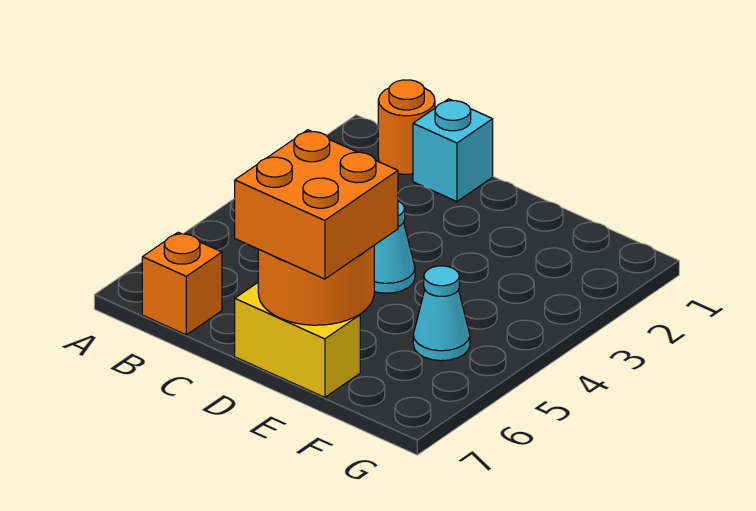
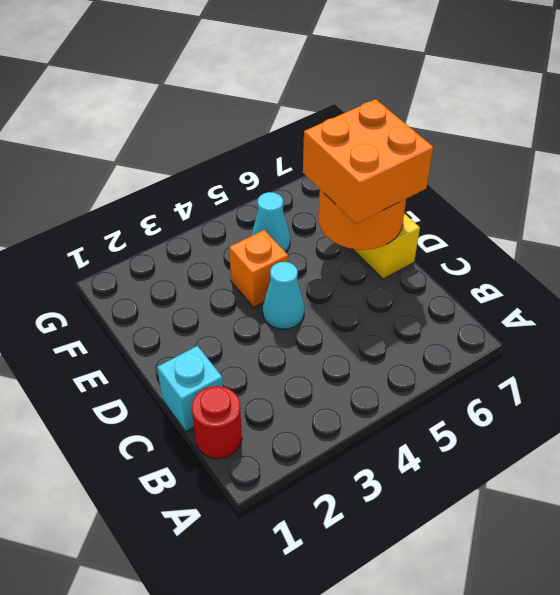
orange 1x1 round brick [378,80,435,174] -> red 1x1 round brick [192,386,242,459]
orange 1x1 brick [142,232,222,335] -> orange 1x1 brick moved to [229,230,288,307]

